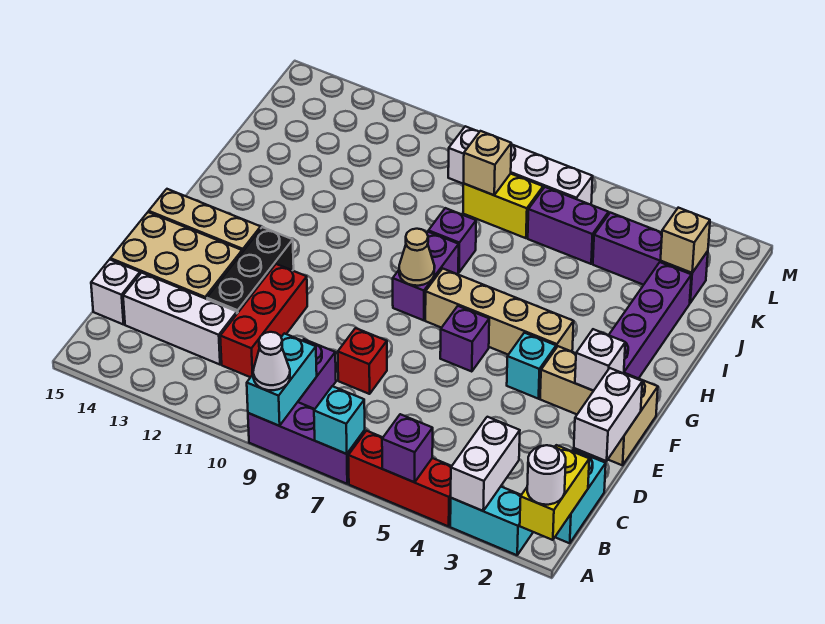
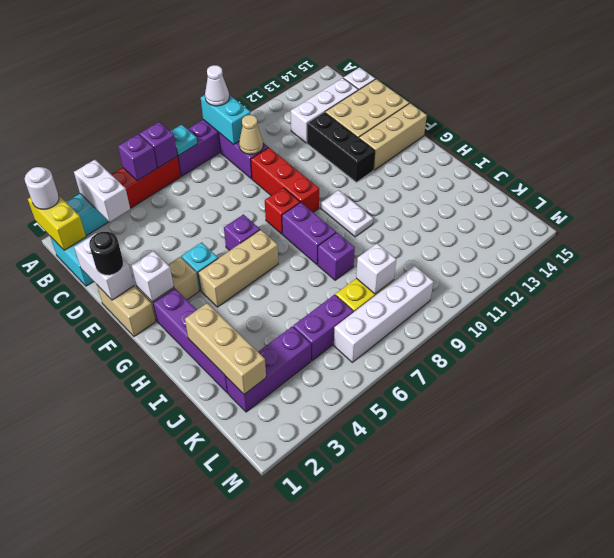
none -> purple 1x1 brick [139,122,177,168]
cyan 1x1 brick [314,386,365,454] -> cyan 1x1 plate [171,125,197,156]
red 1x3 brick [220,264,307,377] -> red 1x3 brick moved to [251,148,319,212]
red 1x1 brick [338,328,387,394] -> red 1x1 brick moved to [265,188,300,234]
none -> black 1x1 round brick [89,232,123,275]
tan 1x4 brick [425,269,574,355] -> tan 1x3 brick [198,230,278,307]
tan 1x1 cone [399,229,435,286] -> tan 1x1 cone moved to [239,115,263,154]
none -> white 1x2 plate [321,190,373,237]
tan 1x1 brick [660,208,710,273] -> tan 1x3 brick [185,303,266,394]
tan 1x1 brick [464,131,512,195] -> white 1x1 brick [356,244,396,294]

